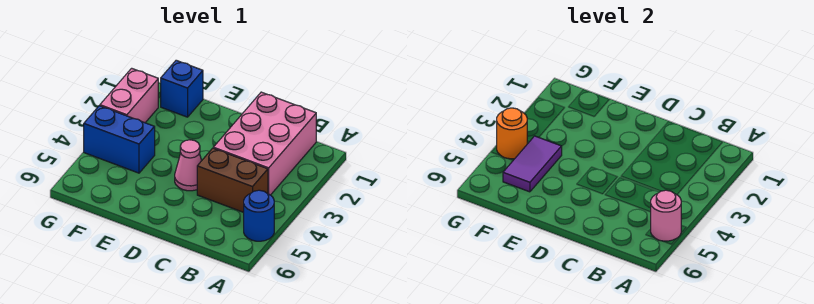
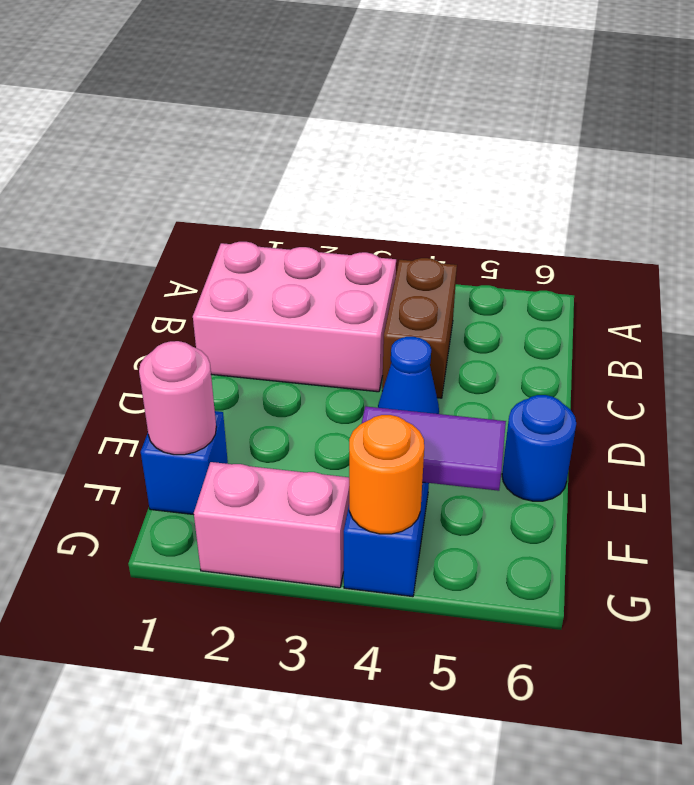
blue 1x1 round brick [244,190,274,241] -> blue 1x1 round brick moved to [502,395,576,501]
pink 1x1 round brick [651,190,681,241] -> pink 1x1 round brick moved to [139,341,216,455]
pink 1x1 cone [175,140,202,191] -> blue 1x1 cone [378,337,439,414]

